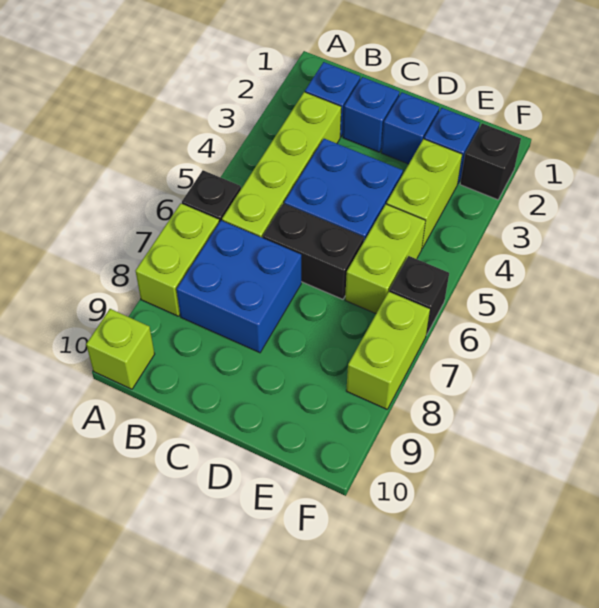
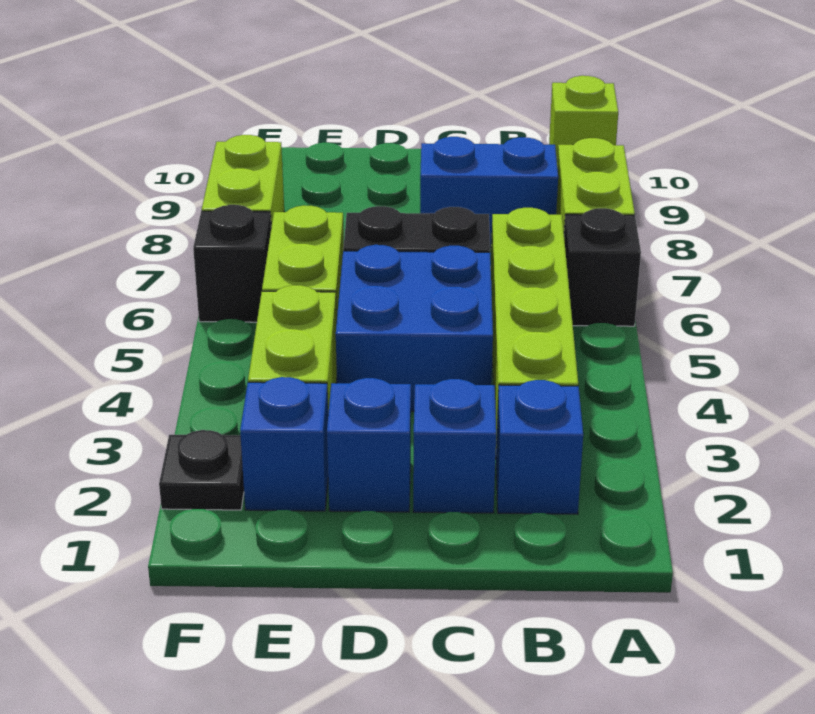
blue 2x2 brick [177,220,301,353] -> blue 1x2 brick [420,137,558,248]
black 1x1 brick [460,123,521,200] -> black 1x1 plate [159,430,244,510]

